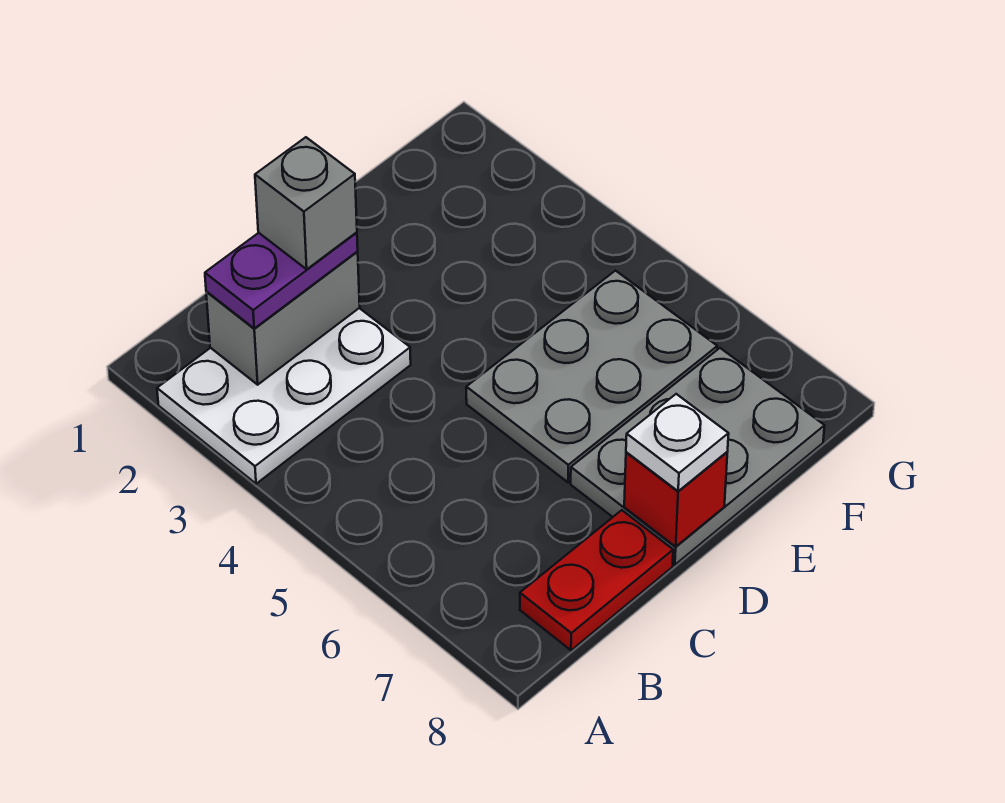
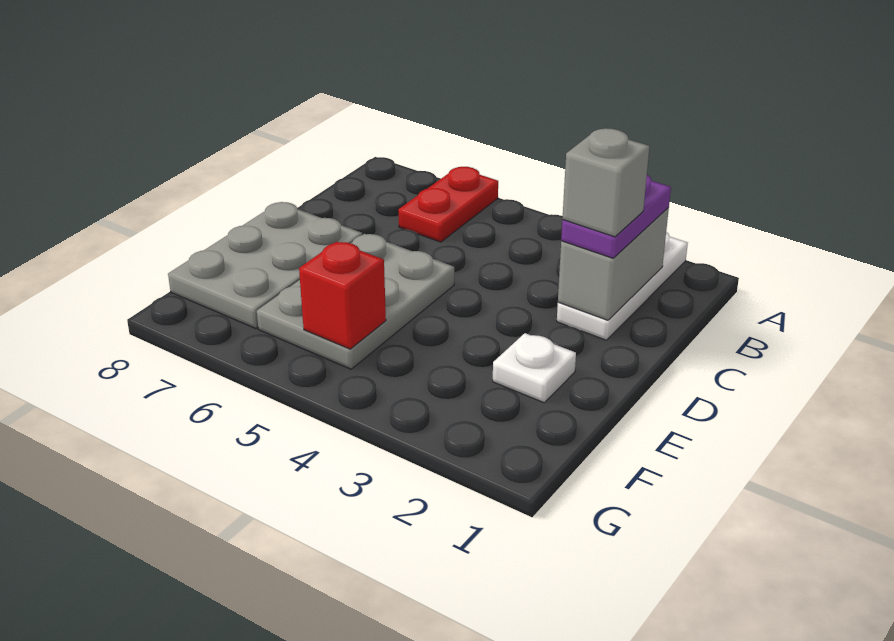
white 2x3 plate [157,308,411,484] -> white 1x3 plate [557,232,688,340]
red 1x2 plate [520,510,673,650] -> red 1x2 plate moved to [398,167,498,242]
red 1x1 brick [624,452,727,547] -> red 1x1 brick moved to [299,242,386,349]
white 1x1 plate [626,394,729,491] -> white 1x1 plate moved to [493,333,576,403]

